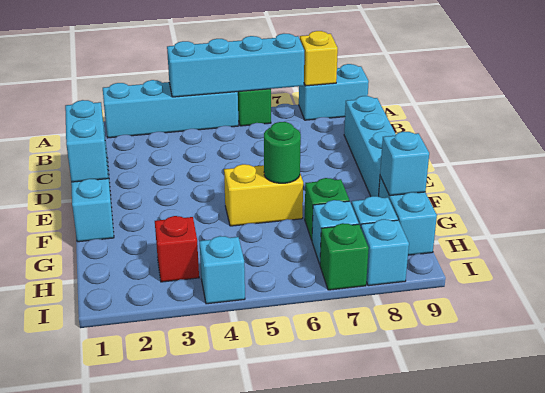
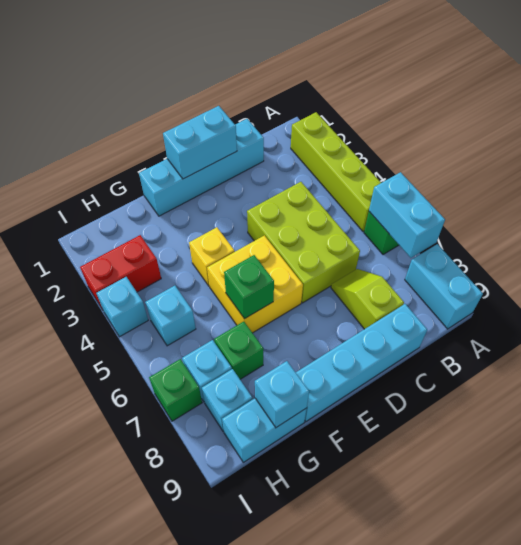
cyan 1x4 brick [103,80,238,138] -> lime 1x4 brick [291,112,381,232]
cyan 1x4 brick [167,34,304,97] -> cyan 1x2 brick [369,172,445,258]
yellow 1x1 brick [300,31,338,86] -> yellow 1x1 brick moved to [189,227,235,286]
none -> lime 2x3 brick [247,182,360,303]
none -> lime 1x2 slope [331,269,404,329]
yellow 1x2 brick [224,164,303,226] -> yellow 2x2 brick [207,235,303,333]
green 1x1 round brick [264,122,301,183] -> green 1x1 brick [224,255,274,319]
red 1x1 brick [155,216,199,282] -> red 1x2 brick [80,235,161,310]
cyan 1x1 brick [361,219,409,286] -> cyan 1x1 brick moved to [145,286,196,346]

